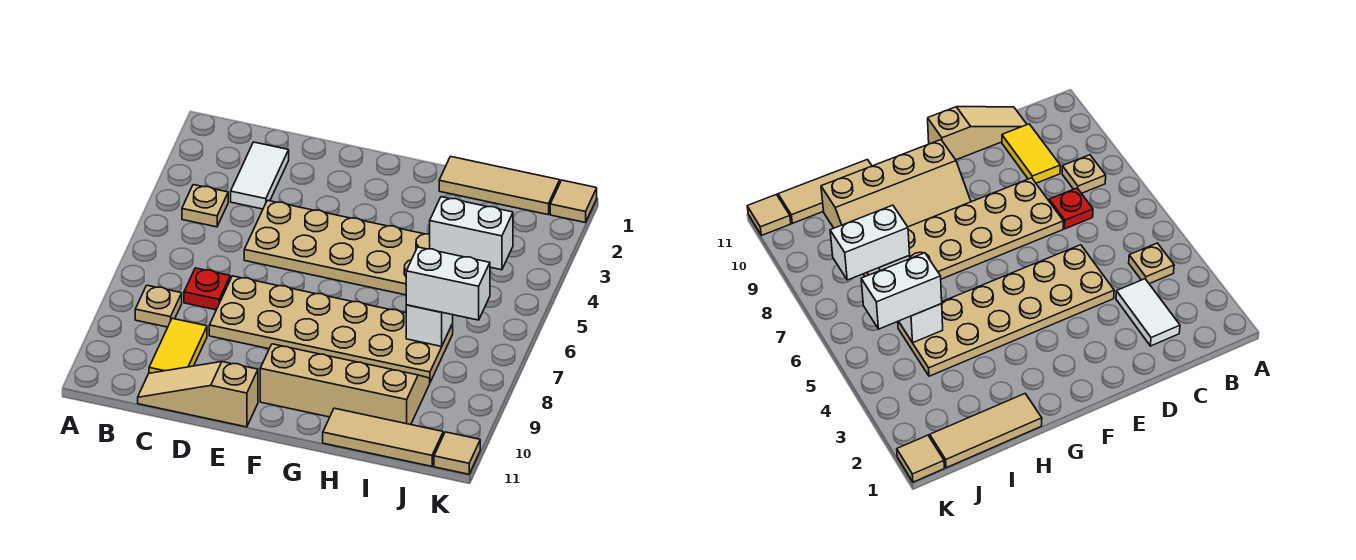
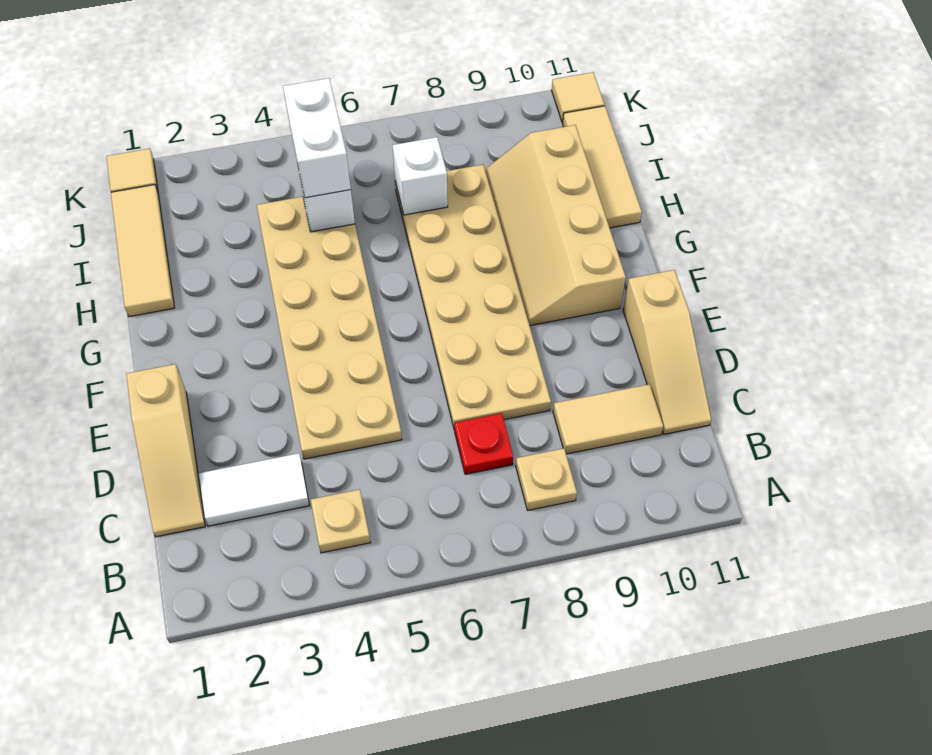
none -> tan 1x3 slope [126,364,205,537]
yellow 1x2 tile [149,318,207,373] -> tan 1x2 tile [553,384,663,454]
white 1x2 brick [406,247,490,320] -> none

